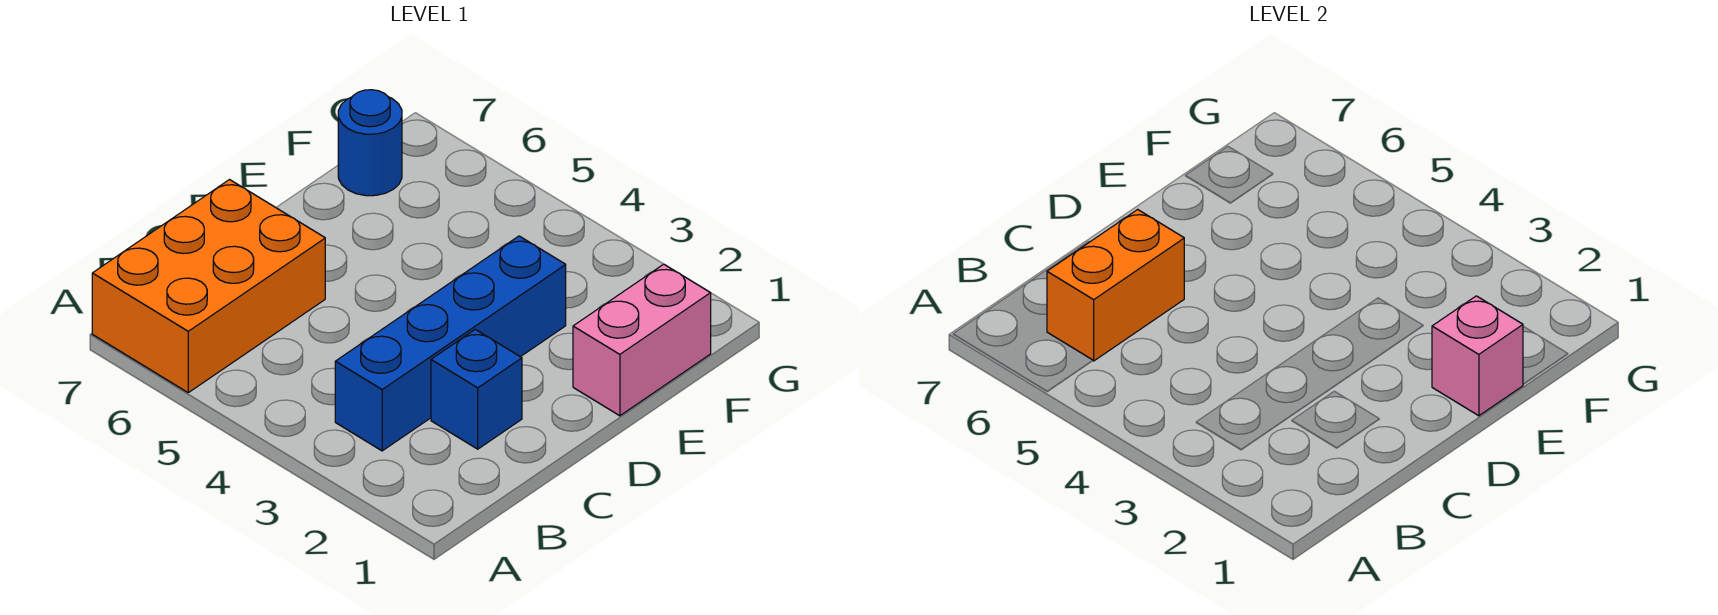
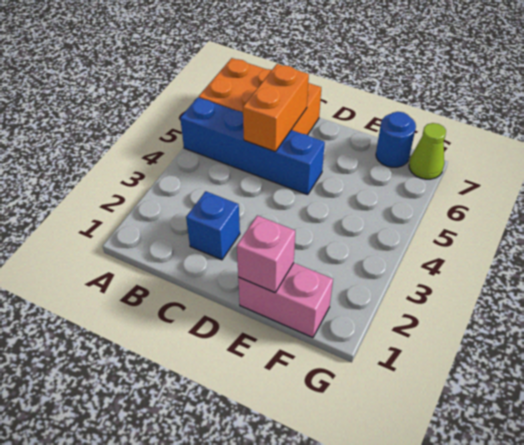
blue 1x4 brick [335,236,566,451] -> blue 1x4 brick moved to [180,97,325,195]
orange 1x2 brick [1047,209,1184,361] -> orange 1x2 brick turned to [243,64,309,152]
none -> lime 1x1 cone [409,123,446,179]

